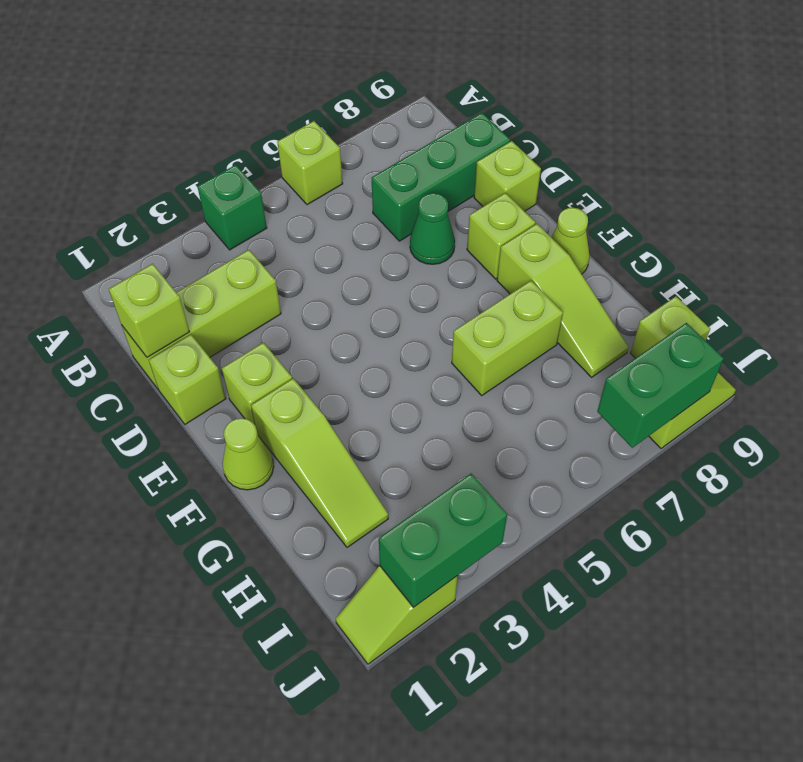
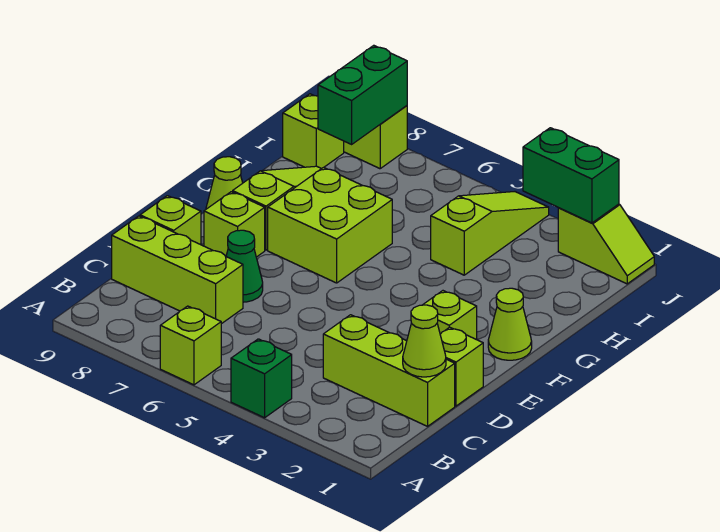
lime 1x1 brick [109,264,189,357] -> lime 1x1 cone [403,305,446,377]
green 1x3 brick [372,113,510,241] -> lime 1x3 brick [112,216,243,324]
lime 1x3 slope [251,379,388,547] -> lime 1x3 slope moved to [431,192,549,275]
lime 1x2 brick [452,281,563,395] -> lime 2x2 brick [268,167,392,283]
green 1x2 brick [597,323,724,448] -> green 1x2 brick turned to [318,45,407,144]

